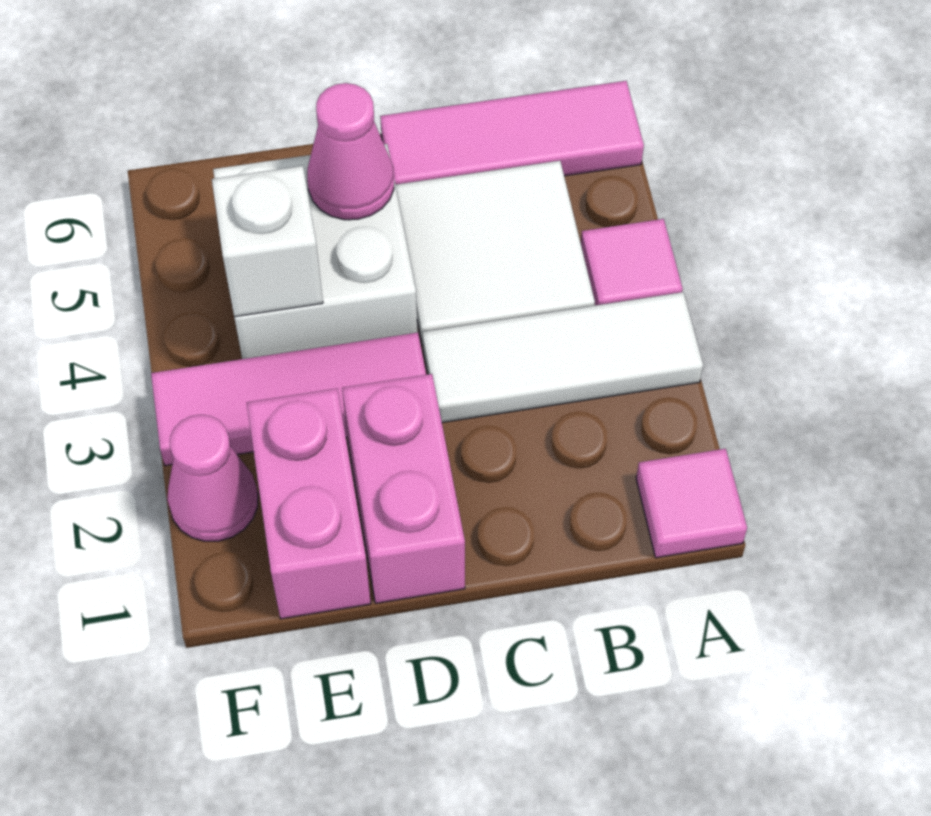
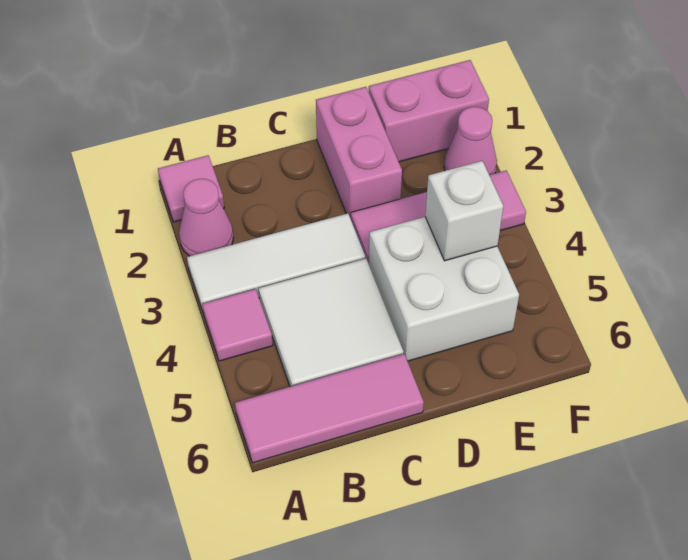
pink 1x1 cone [307,83,394,220] -> pink 1x1 cone moved to [179,179,233,256]
pink 1x2 brick [247,389,371,619] -> pink 1x2 brick turned to [369,60,489,162]

